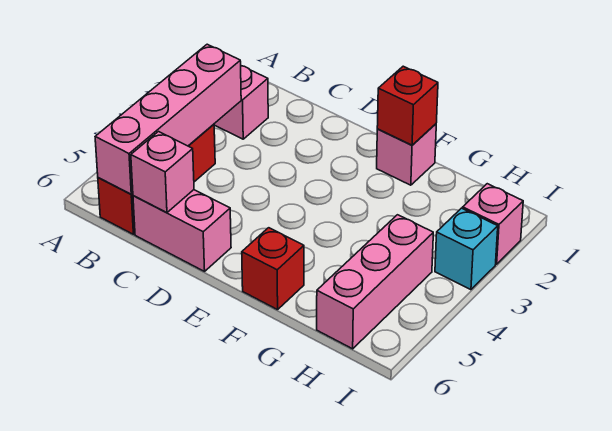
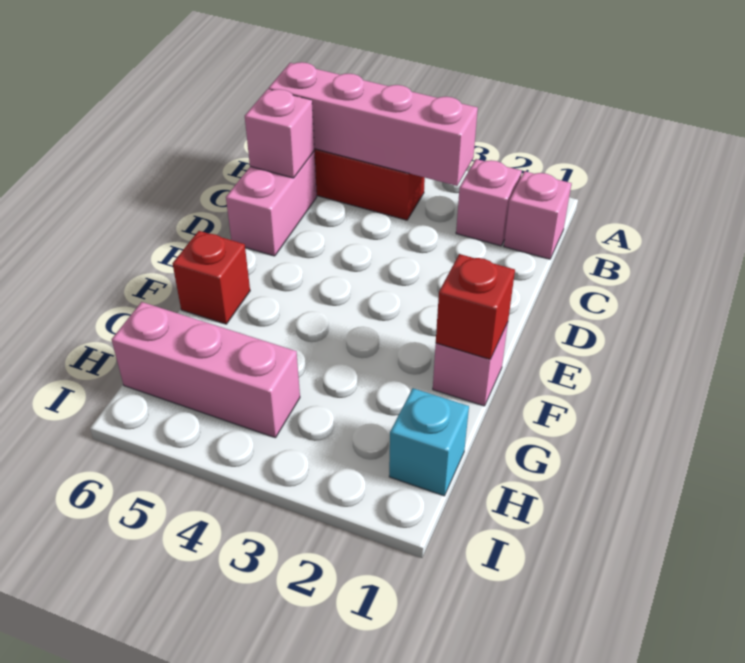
pink 1x1 brick [463,184,523,264] -> pink 1x1 brick moved to [504,171,572,259]
cyan 1x1 brick [435,208,498,290] -> cyan 1x1 brick moved to [389,388,469,496]

